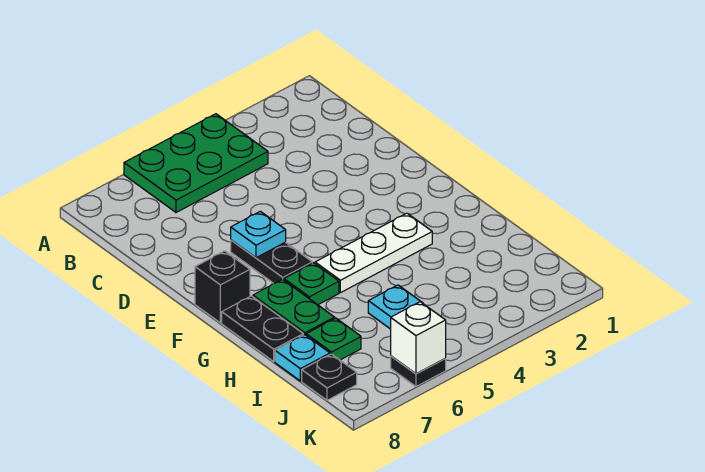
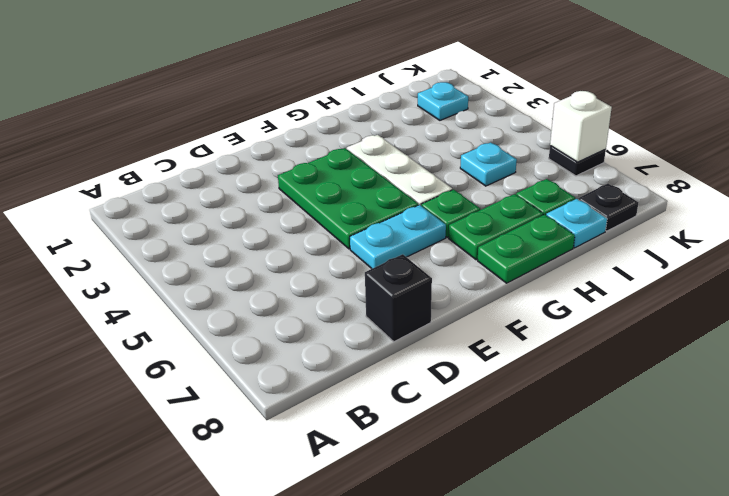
green 2x3 plate [124,114,268,212] -> green 2x3 plate moved to [278,148,418,249]
black 1x2 plate [231,240,312,283] -> cyan 1x2 plate [350,205,446,269]
cyan 1x1 plate [231,211,286,258] -> cyan 1x1 plate moved to [418,82,468,120]
black 1x1 brick [195,251,250,323] -> black 1x1 brick moved to [365,254,432,342]
black 1x2 plate [222,296,303,361] -> green 1x2 plate [478,215,575,283]

